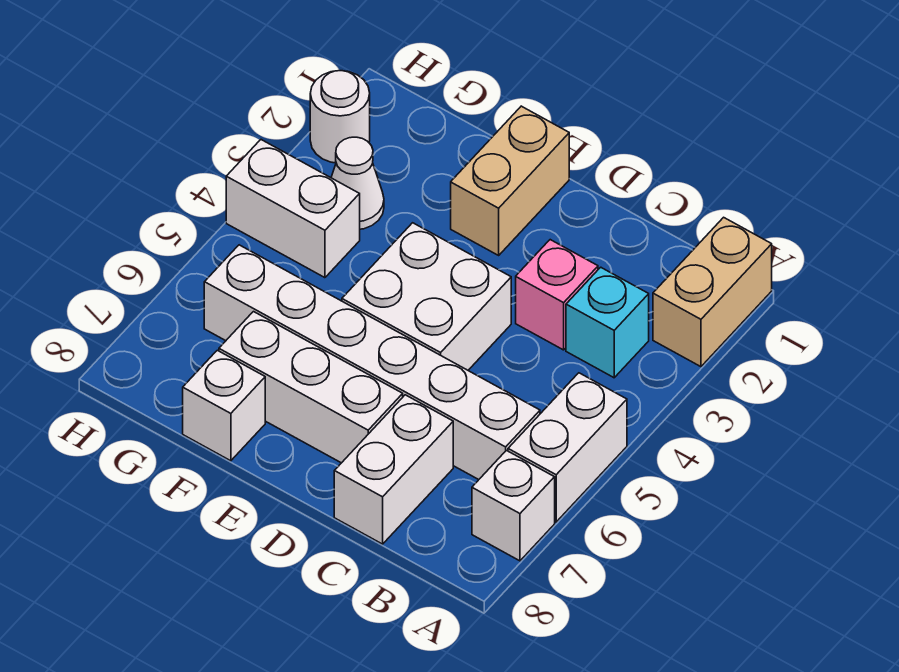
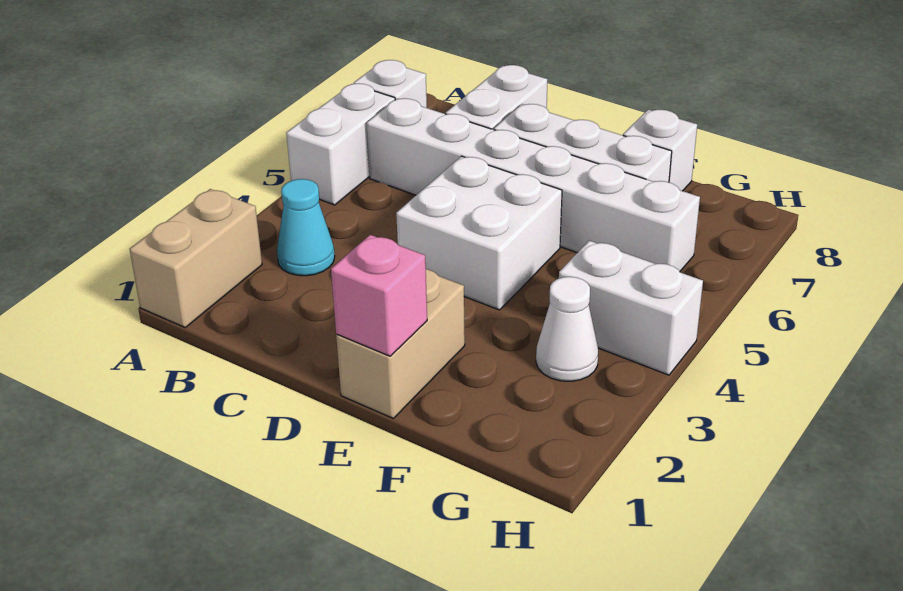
cyan 1x1 brick [566,267,649,378] -> cyan 1x1 cone [277,179,335,276]
pink 1x1 brick [516,240,598,350] -> pink 1x1 brick moved to [331,235,427,356]
white 1x1 round brick [310,71,370,163] -> none

